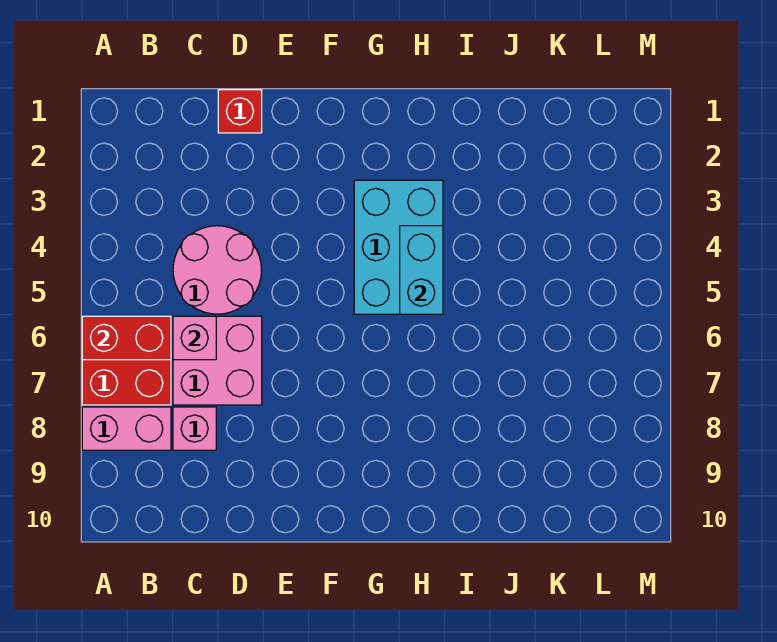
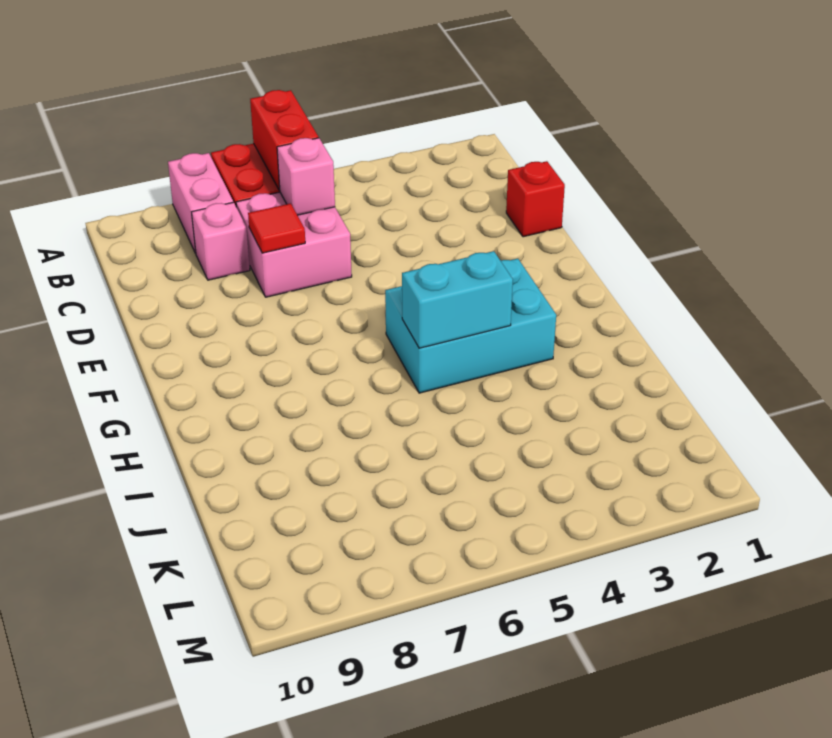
pink 2x2 round brick [173,226,261,314] -> none
none -> red 1x1 tile [248,203,305,253]

